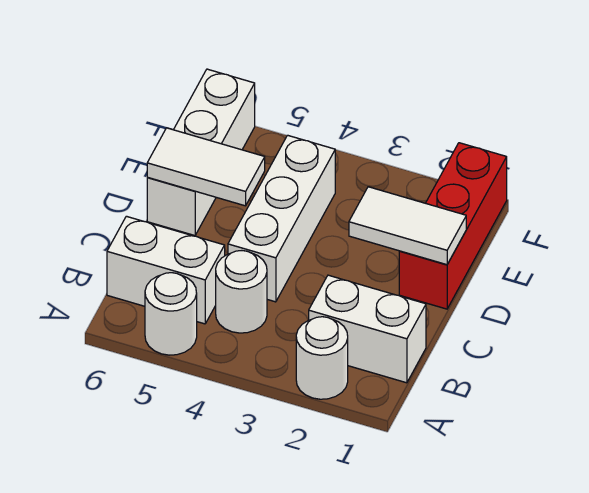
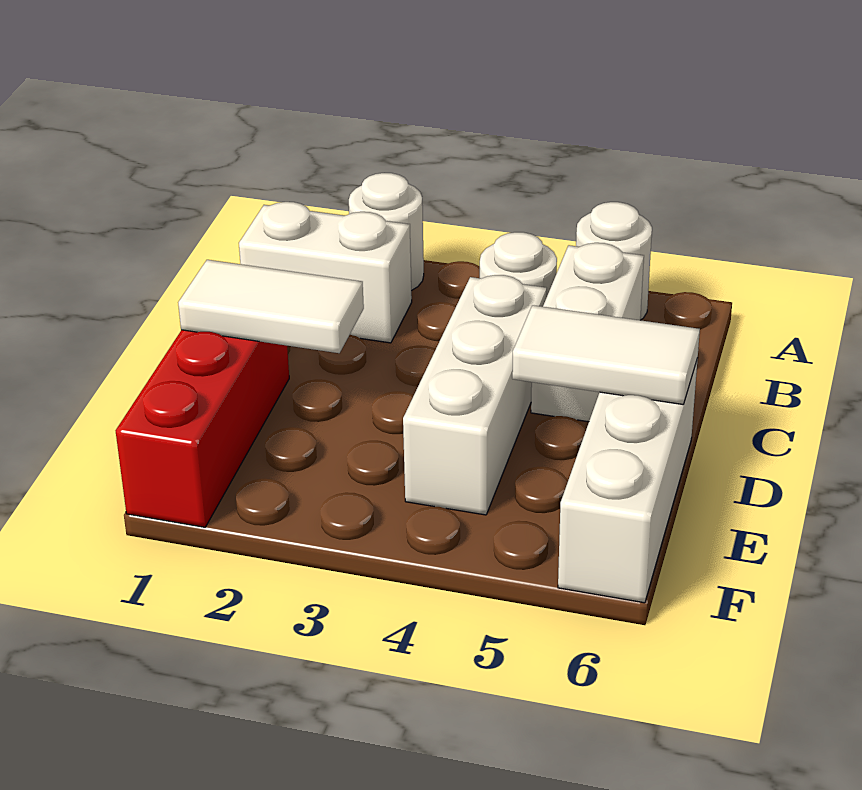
white 1x2 brick [107,216,225,324] -> white 1x2 brick turned to [531,243,644,422]

